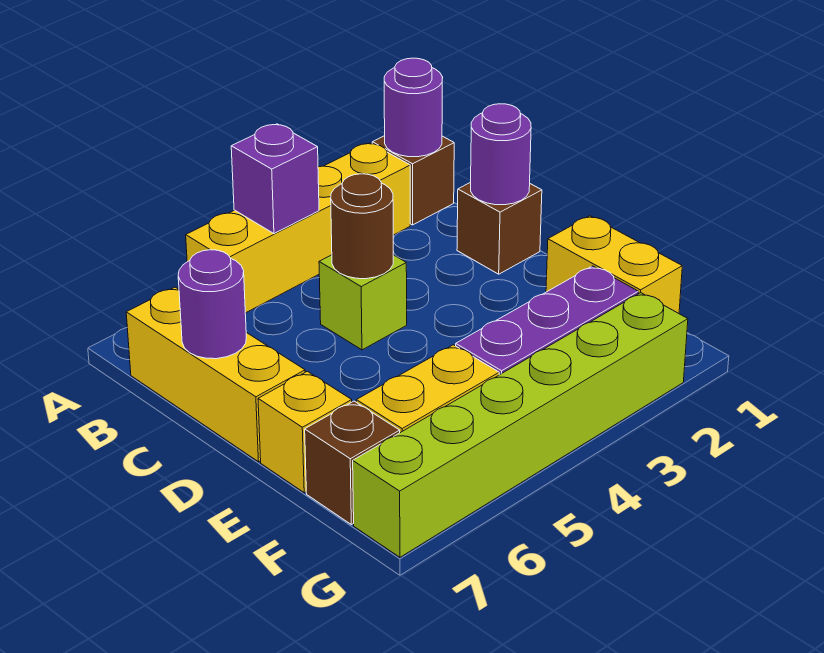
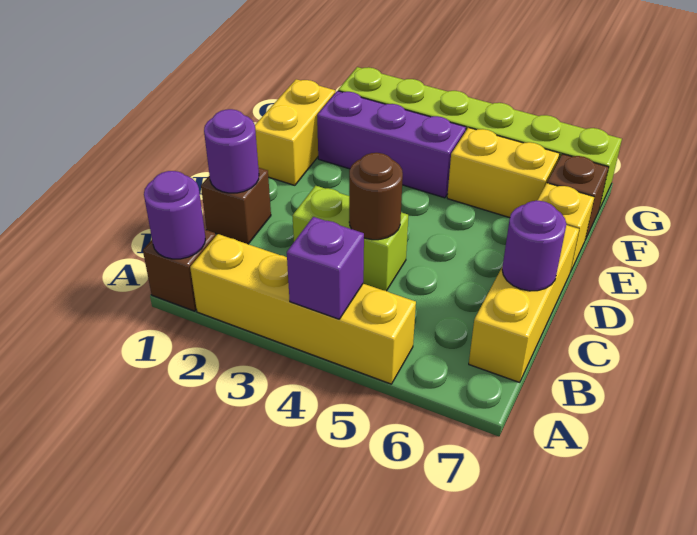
lime 1x1 brick [319,255,407,350] -> lime 1x2 brick [293,186,408,291]

